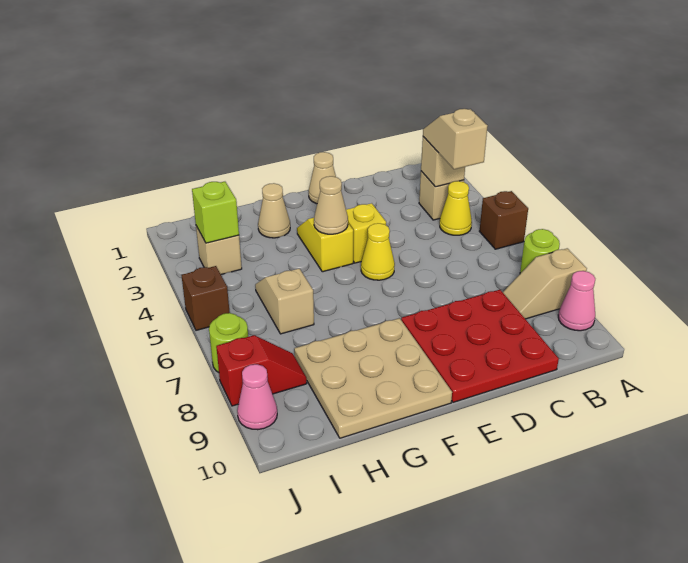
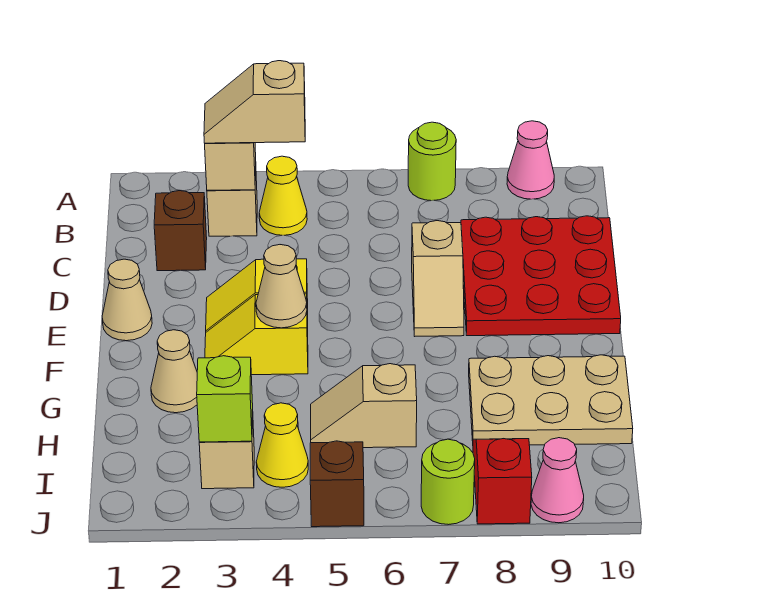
brown 1x1 brick [479,191,528,249] -> brown 1x1 brick moved to [154,191,207,271]
tan 1x2 slope [503,248,587,319] -> tan 1x2 slope moved to [412,221,464,336]
yellow 1x1 cone [361,223,395,280] -> yellow 1x1 cone moved to [256,403,308,487]
tan 3x3 plate [294,318,452,438] -> tan 2x3 plate [469,355,633,445]

